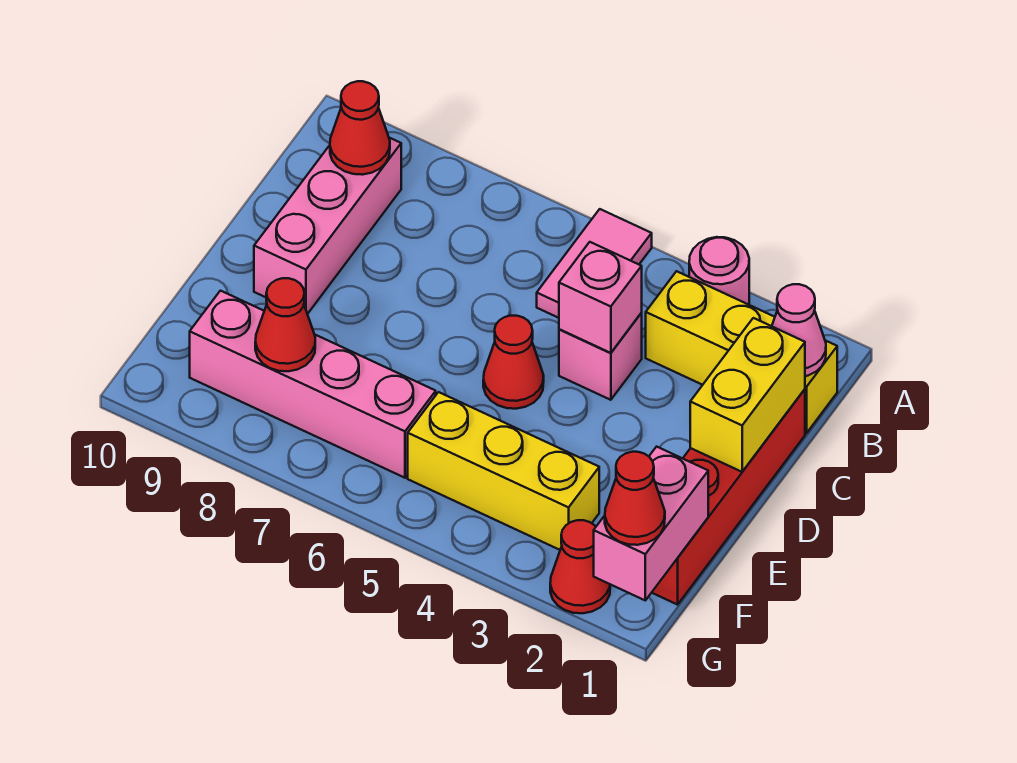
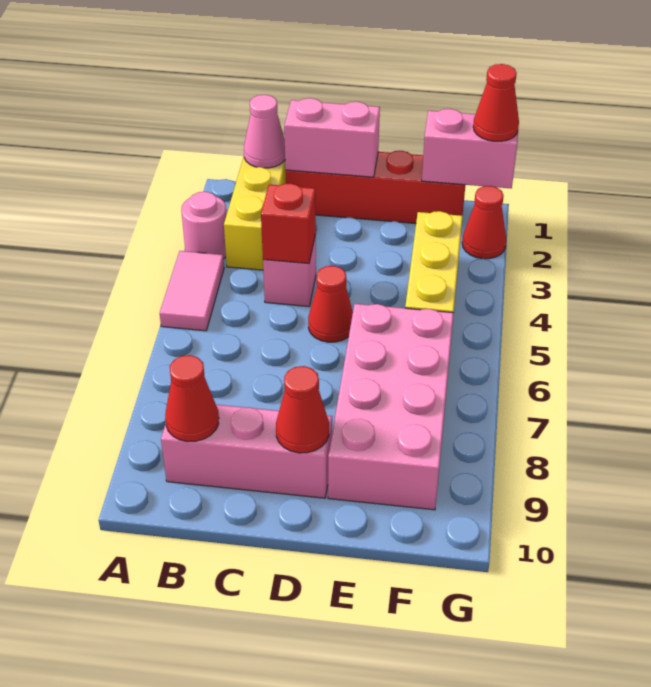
pink 1x2 tile [537,209,652,318] -> pink 1x2 tile turned to [160,251,224,331]
yellow 1x2 brick [690,318,805,472] -> pink 1x2 brick [284,98,380,177]
pink 1x1 brick [559,242,642,353] -> red 1x1 brick [261,183,316,263]
pink 1x4 brick [190,291,436,478] -> pink 2x4 brick [328,304,454,510]
red 1x1 cone [255,278,315,371] -> red 1x1 cone moved to [276,366,329,453]

